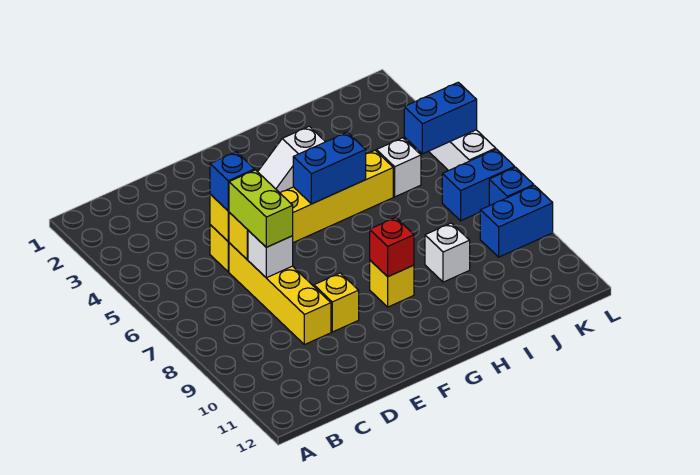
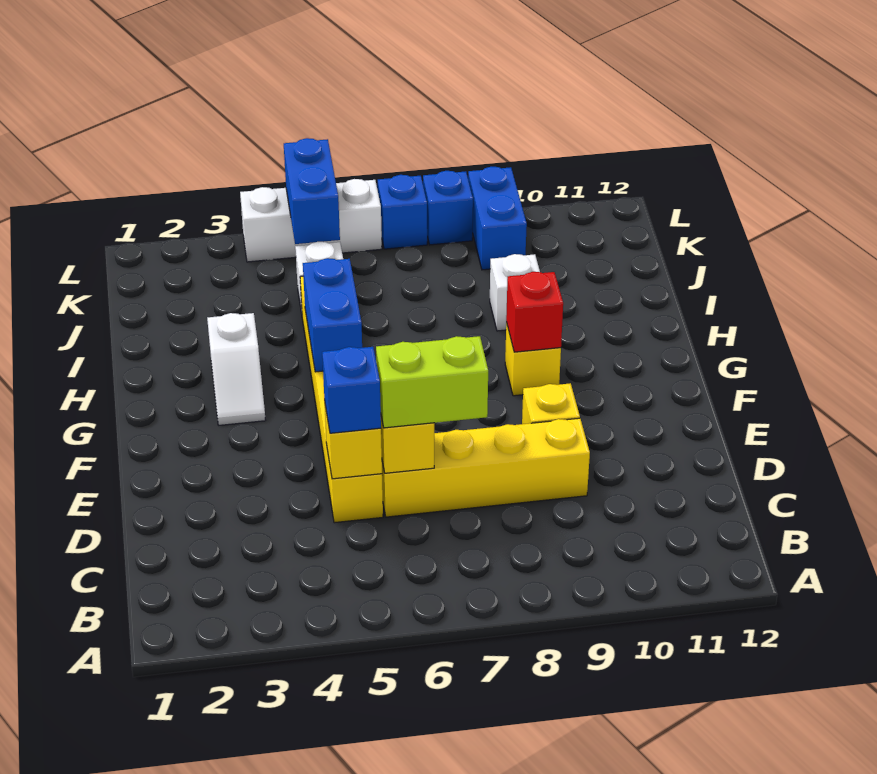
white 1x1 brick [248,231,293,278] -> none
blue 1x2 brick [442,149,515,221] -> blue 1x1 brick [378,175,427,249]

